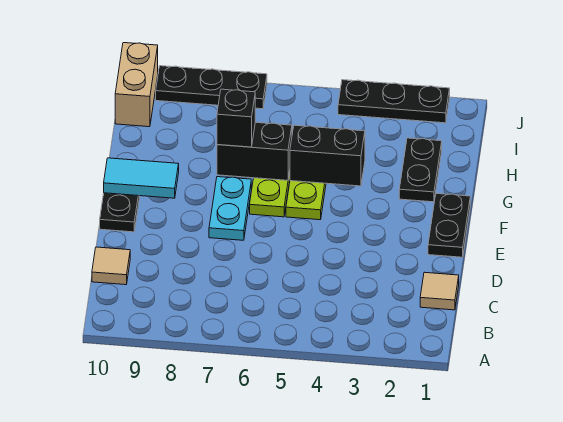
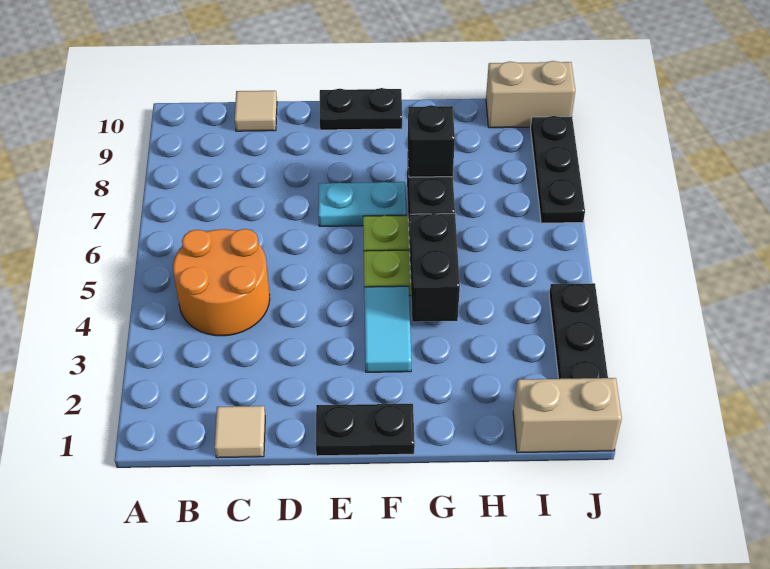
none -> orange 2x2 round brick [173,229,270,336]
cyan 1x2 tile [104,158,179,198] -> cyan 1x2 tile moved to [364,286,412,372]
black 1x2 plate [399,138,442,202] -> none
none -> tan 1x2 brick [513,378,622,453]

